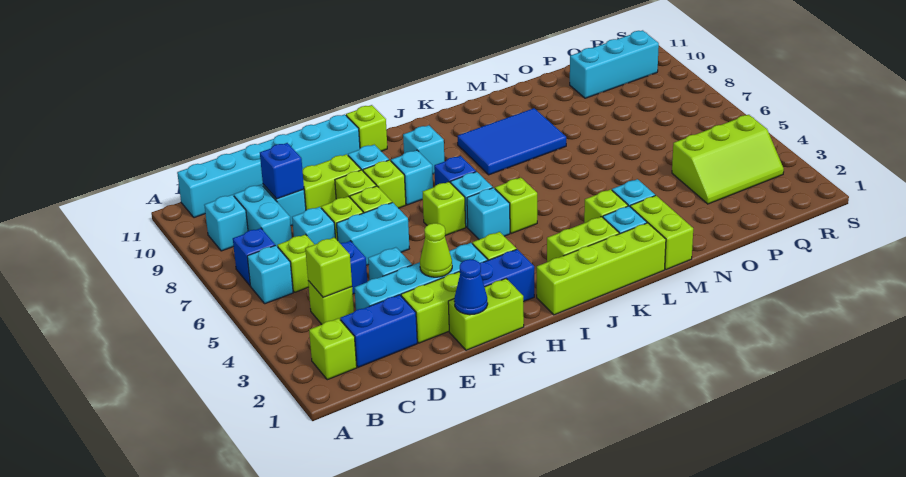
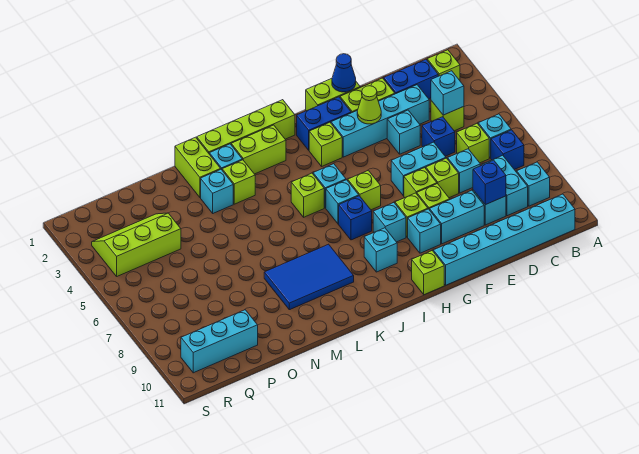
lime 1x1 brick [305,237,352,298] -> cyan 1x1 brick [431,71,464,115]
lime 1x2 brick [303,154,361,210] -> cyan 1x2 brick [430,190,484,244]

